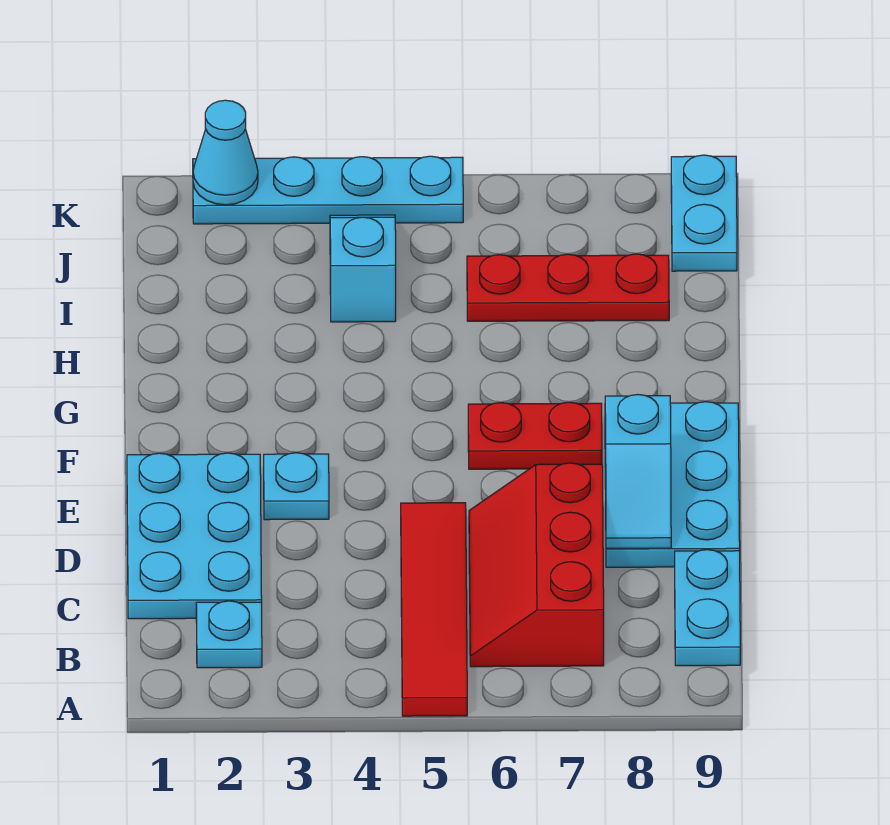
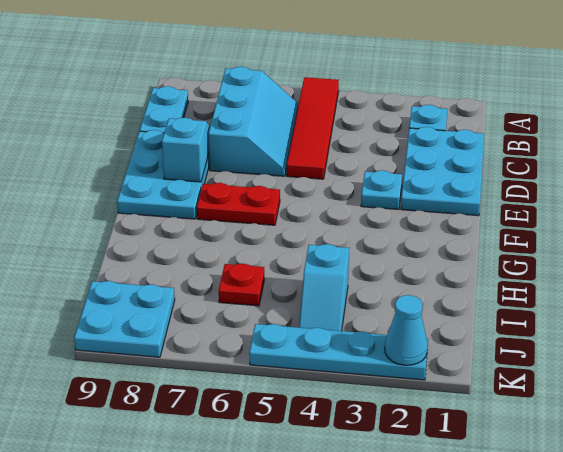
red 2x3 slope [469,463,604,667] -> cyan 2x3 slope [208,67,298,176]
red 1x3 plate [467,254,669,321] -> red 1x1 plate [219,264,264,306]
cyan 1x2 plate [671,155,737,271] -> cyan 2x2 plate [74,281,175,357]

